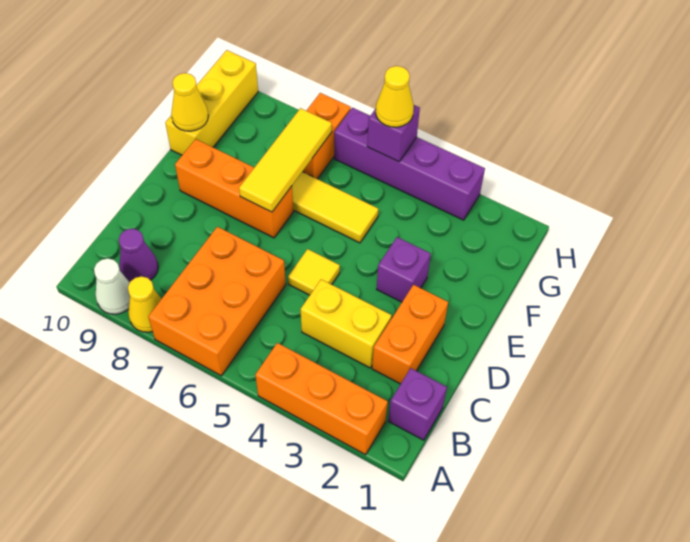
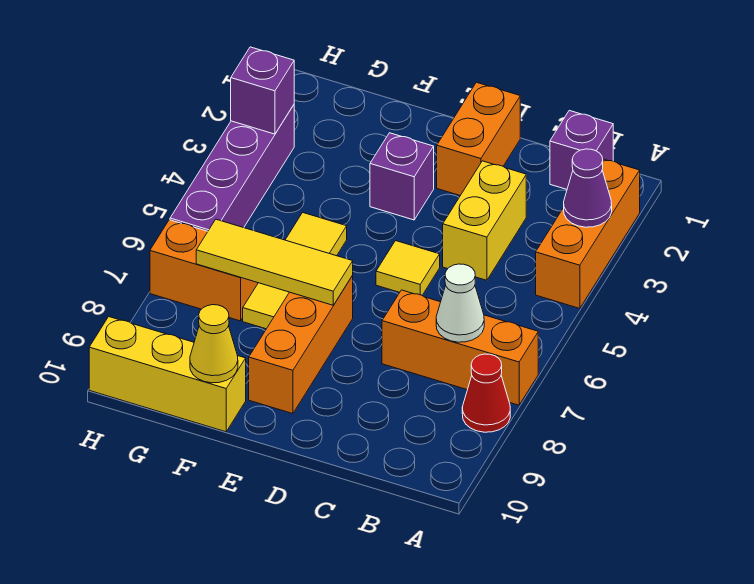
orange 2x3 brick [148,227,286,376] -> orange 1x3 brick [382,290,538,405]
yellow 1x1 cone [128,276,161,332] -> red 1x1 cone [462,354,510,432]
white 1x1 cone [94,258,130,314] -> white 1x1 cone moved to [436,264,484,342]
purple 1x1 cone [119,229,158,282] -> purple 1x1 cone moved to [564,149,612,227]
orange 1x2 brick [372,285,448,384] -> orange 1x2 brick turned to [437,82,520,196]
purple 1x1 brick [367,105,420,162] -> purple 1x1 brick moved to [231,47,294,134]
yellow 1x1 cone [376,66,414,127] -> none

